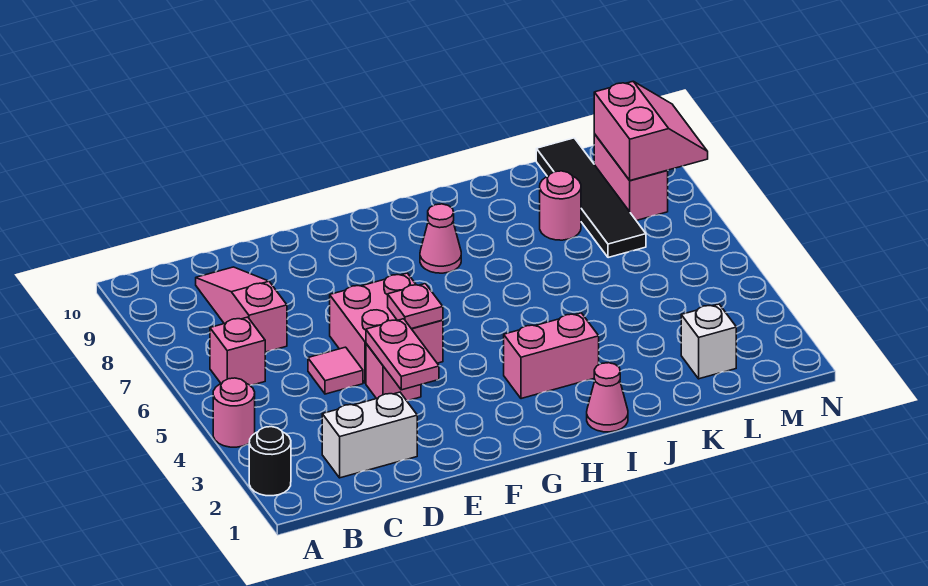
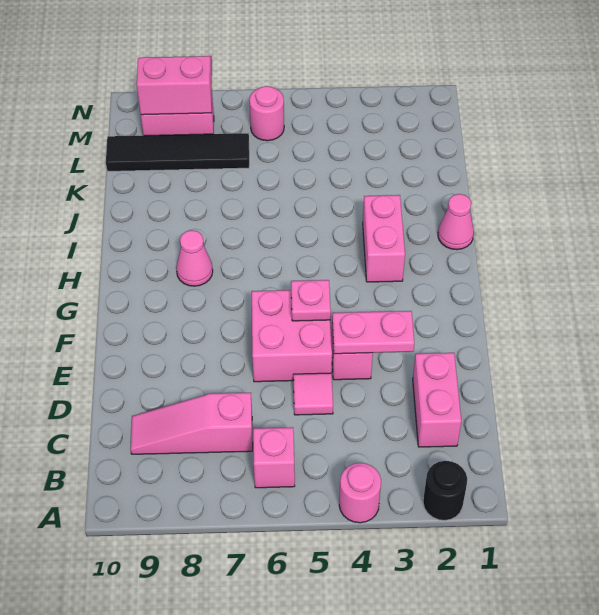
white 1x2 brick [322,392,417,478] -> pink 1x2 brick [413,353,461,447]
pink 1x1 round brick [540,171,581,240] -> pink 1x1 round brick moved to [249,86,284,141]
white 1x1 brick [681,304,736,379] -> none

